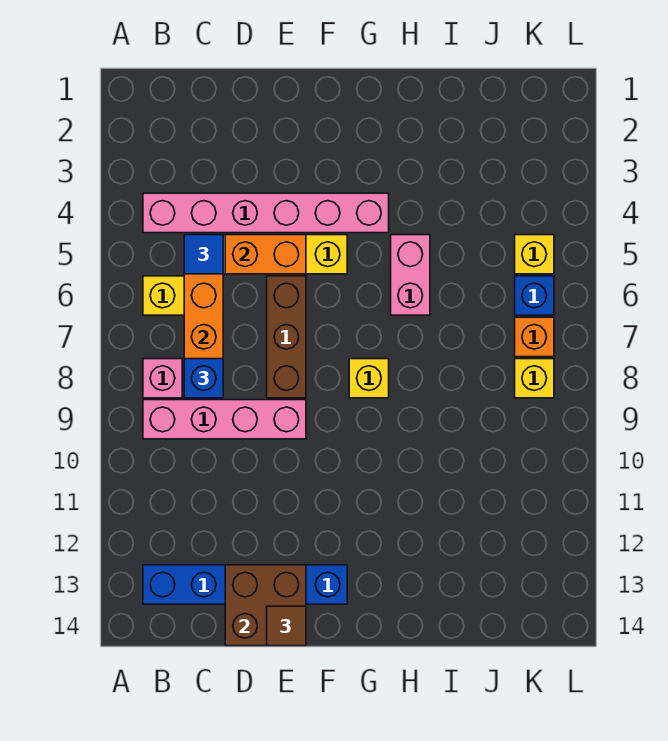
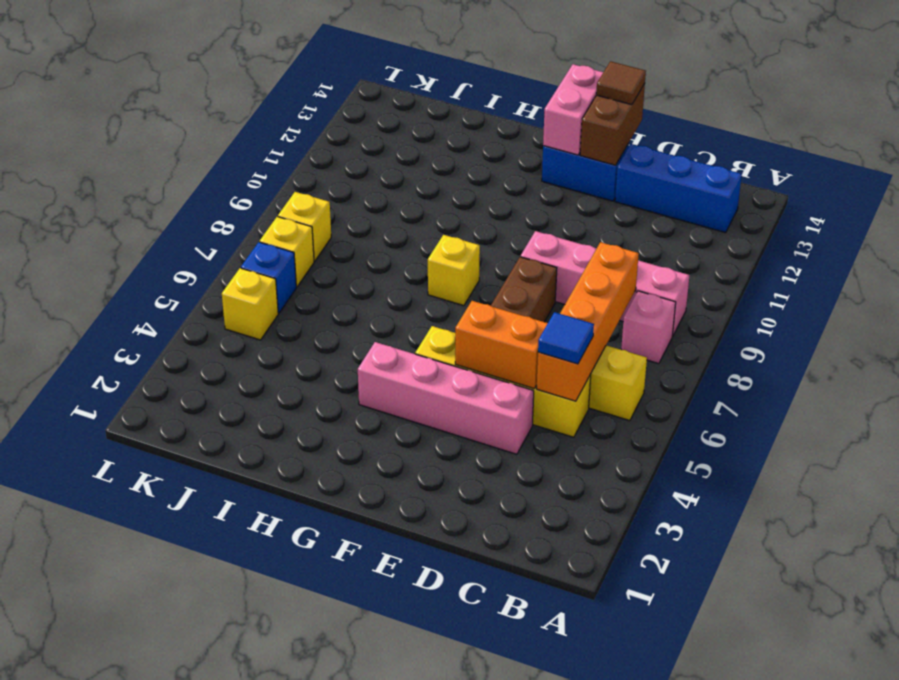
pink 1x6 brick [143,193,389,233] -> pink 1x4 brick [358,342,534,454]
blue 1x1 brick [184,359,223,398] -> none
brown 2x2 brick [225,565,306,646] -> brown 1x2 brick [580,84,645,165]
pink 1x2 brick [391,235,430,315] -> pink 1x2 brick moved to [543,64,603,155]
orange 1x1 brick [515,317,554,357] -> yellow 1x1 brick [260,217,314,287]

